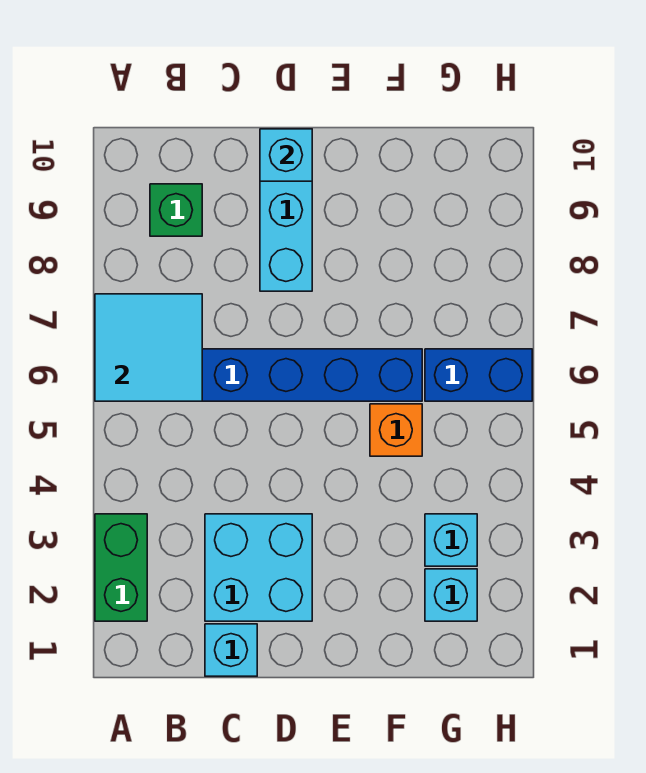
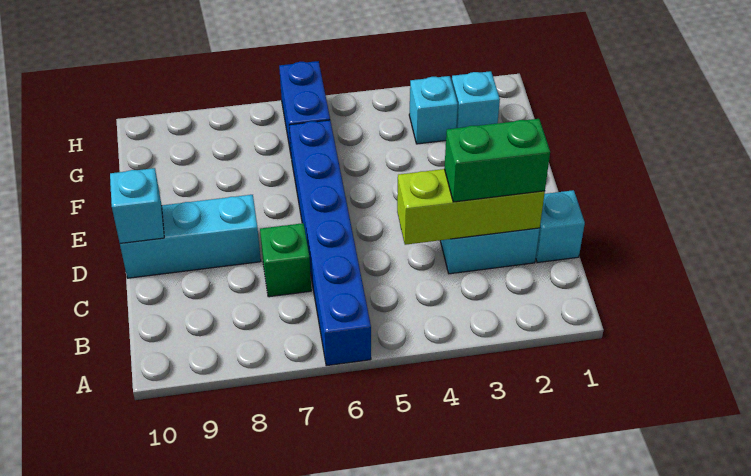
green 1x2 brick [95,514,147,621] -> green 1x2 brick moved to [444,119,550,202]
cyan 2x2 tile [95,294,202,401] -> none
green 1x1 brick [150,184,202,236] -> green 1x1 brick moved to [260,223,311,297]
none -> lime 1x3 brick [397,169,545,245]
orange 1x1 brick [370,404,422,456] -> none

